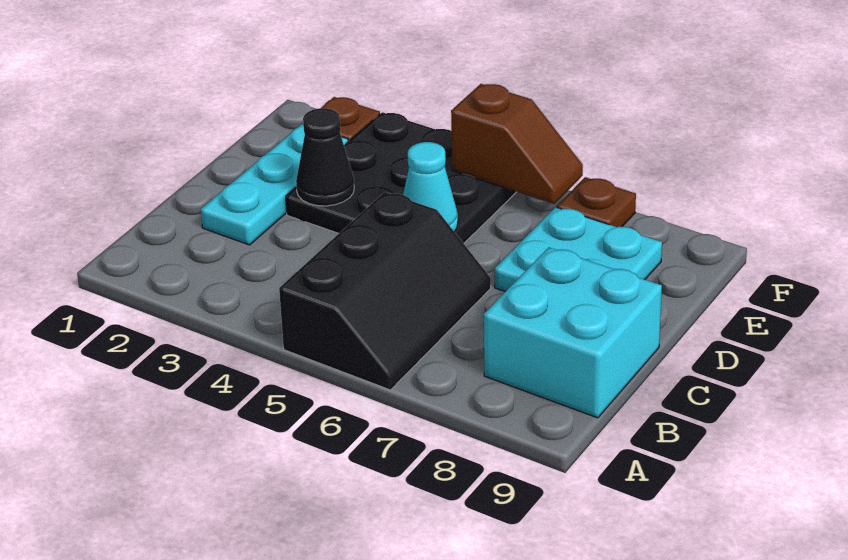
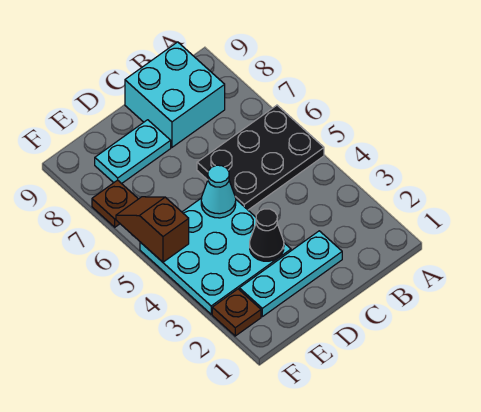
black 2x3 slope [279,192,491,390] -> black 2x3 plate [197,105,324,210]
black 3x3 plate [286,112,516,243] -> cyan 3x3 plate [140,198,291,314]
cyan 2x2 plate [495,207,662,292] -> cyan 1x2 plate [95,120,171,184]

